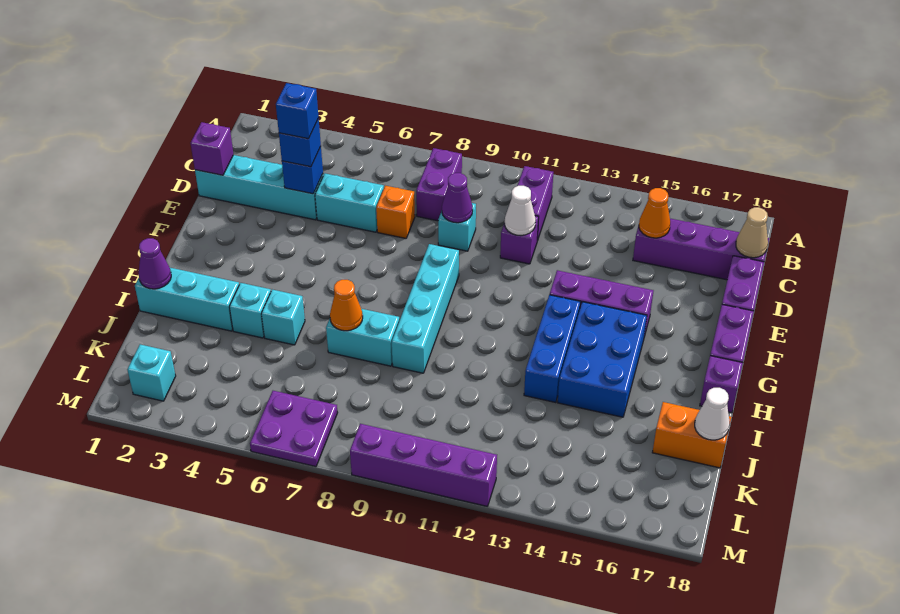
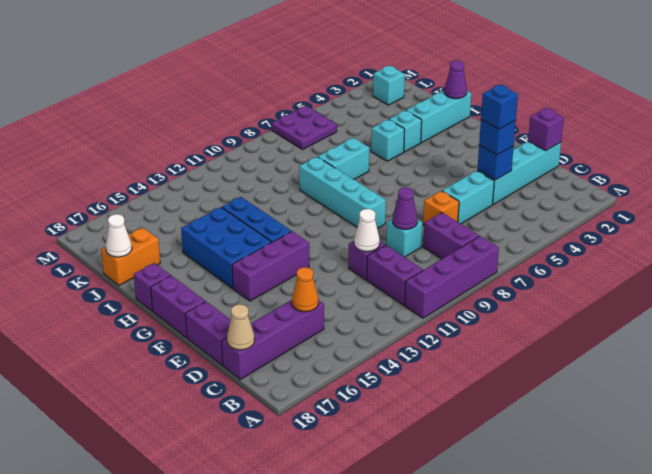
orange 1x1 cone [330,280,363,331] -> none
purple 1x4 brick [350,424,497,506] -> purple 1x4 brick moved to [405,236,499,318]

